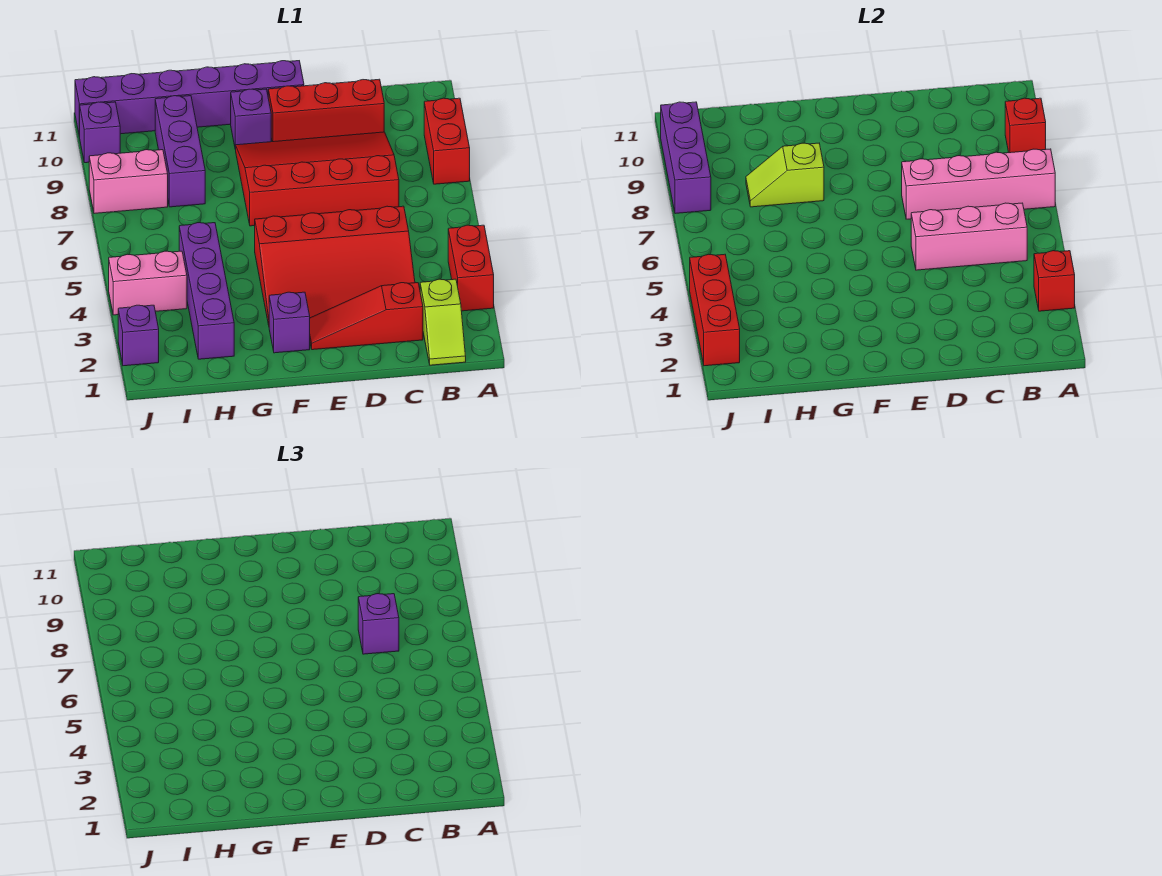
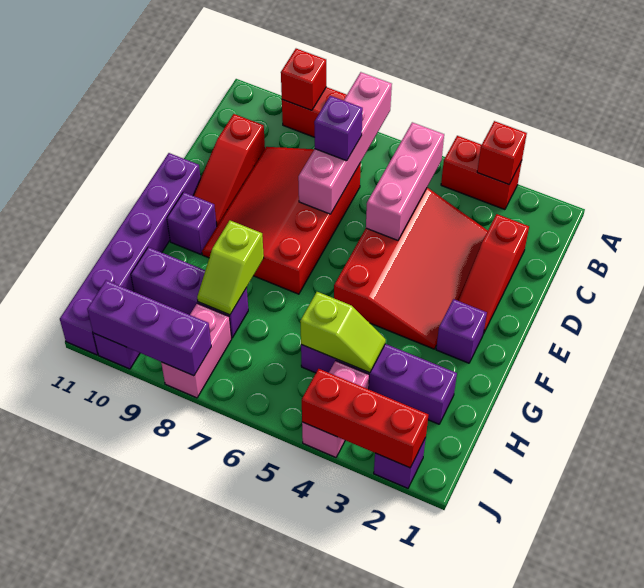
lime 1x2 slope [420,279,466,365] -> lime 1x2 slope moved to [300,292,386,373]
red 1x3 brick [268,79,384,142] -> red 1x3 slope [193,114,265,225]

